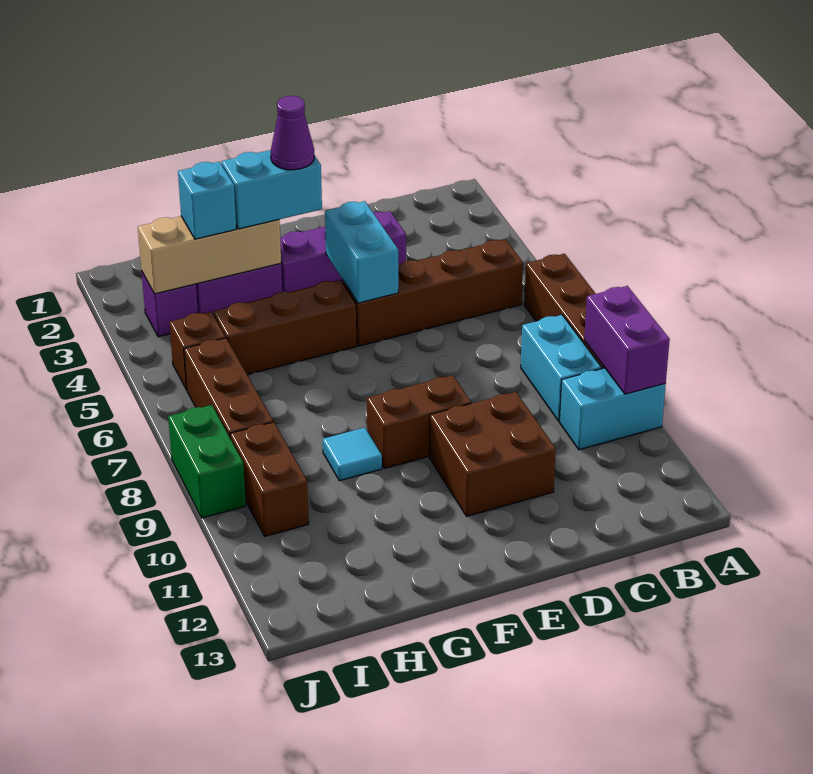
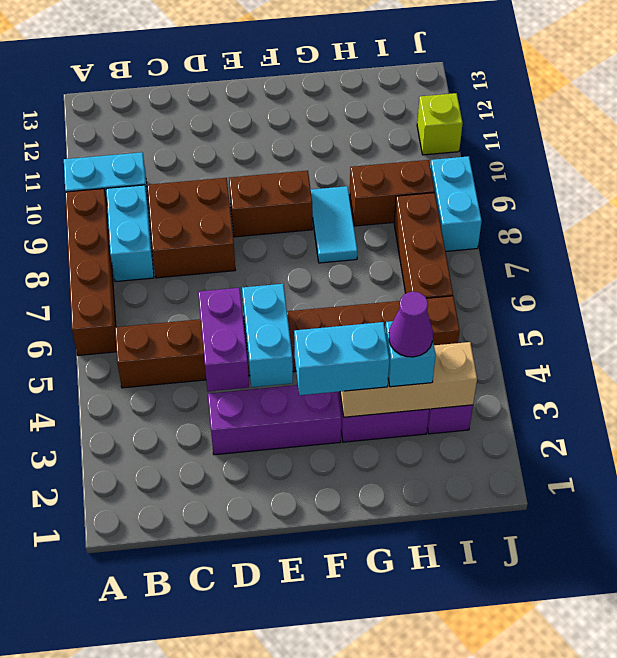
purple 1x2 brick [584,286,670,394] -> purple 1x2 brick moved to [198,288,249,391]
brown 2x2 brick [429,392,556,516] -> brown 2x2 brick moved to [147,178,235,278]
purple 1x1 cone [271,96,314,170] -> purple 1x1 cone moved to [389,292,433,357]
cyan 1x1 tile [323,428,382,481] -> cyan 1x2 tile [311,186,357,263]
brown 1x2 brick [230,422,309,536] -> brown 1x2 brick turned to [349,160,435,226]
green 1x2 brick [168,405,246,518] -> cyan 1x2 brick [430,156,482,251]
none -> lime 1x1 brick [417,93,463,155]

